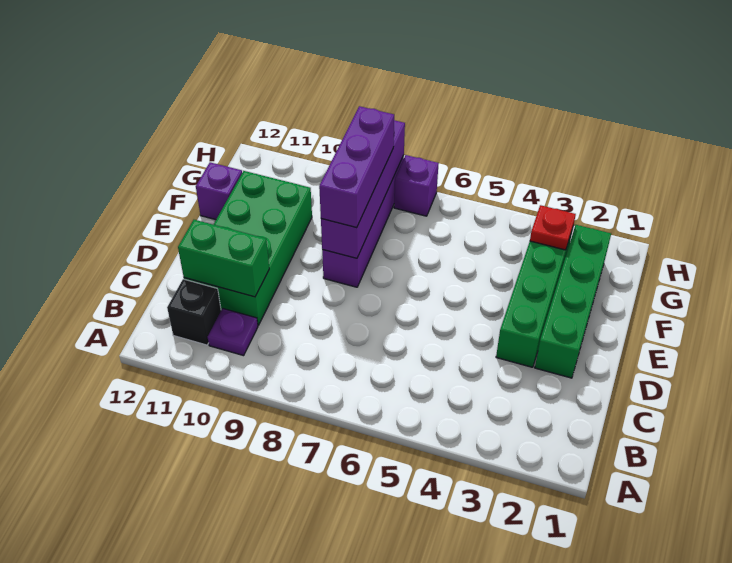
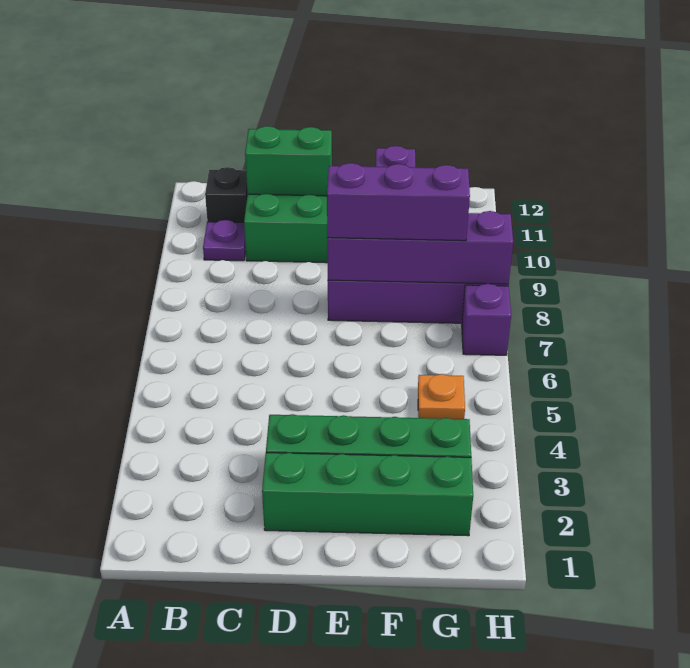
green 1x2 brick [178,220,269,297] -> green 1x2 brick turned to [245,126,332,196]
red 1x1 plate [530,205,576,250] -> none
none -> orange 1x1 plate [418,374,465,419]

